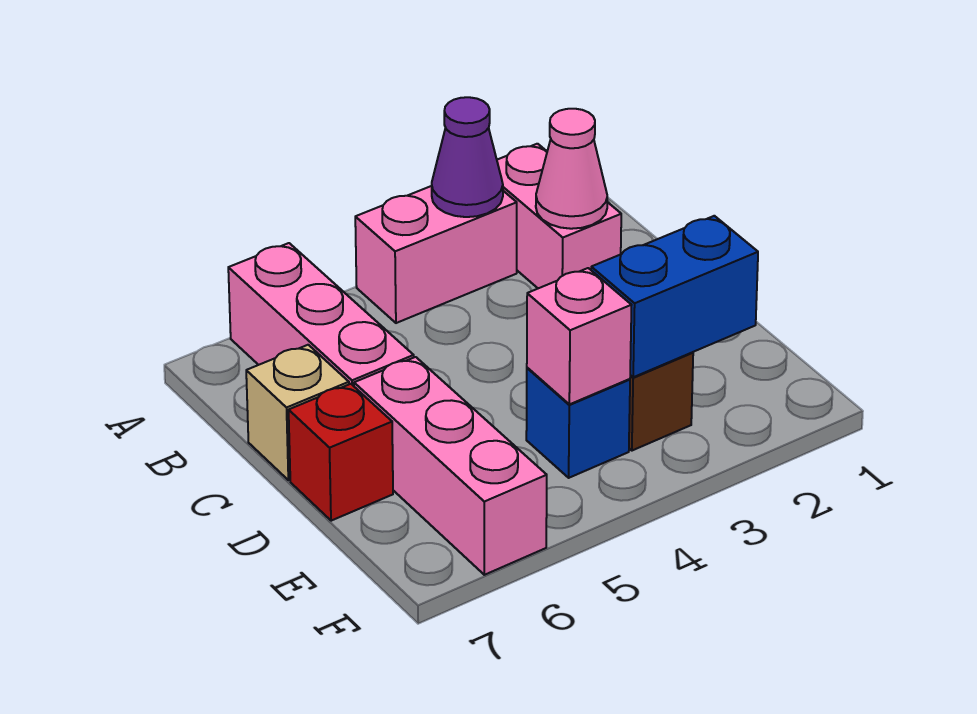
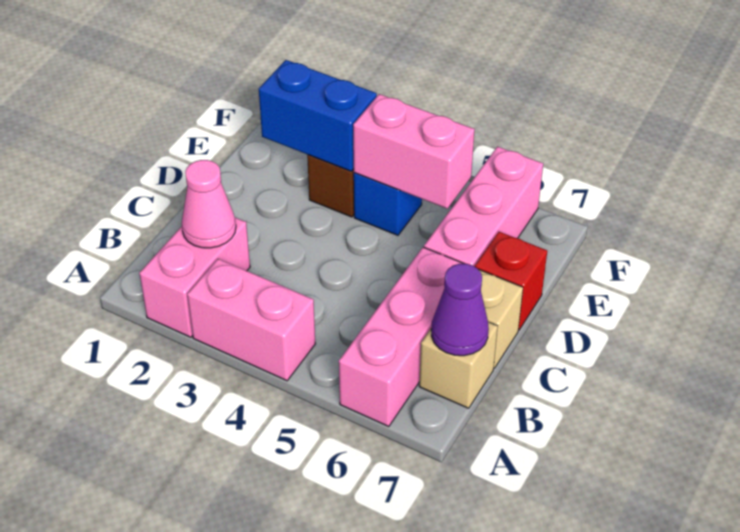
purple 1x1 cone [432,97,503,217] -> purple 1x1 cone moved to [431,264,489,356]
none -> tan 1x1 brick [419,322,498,408]
pink 1x1 brick [527,268,631,404] -> pink 1x2 brick [353,94,475,209]

